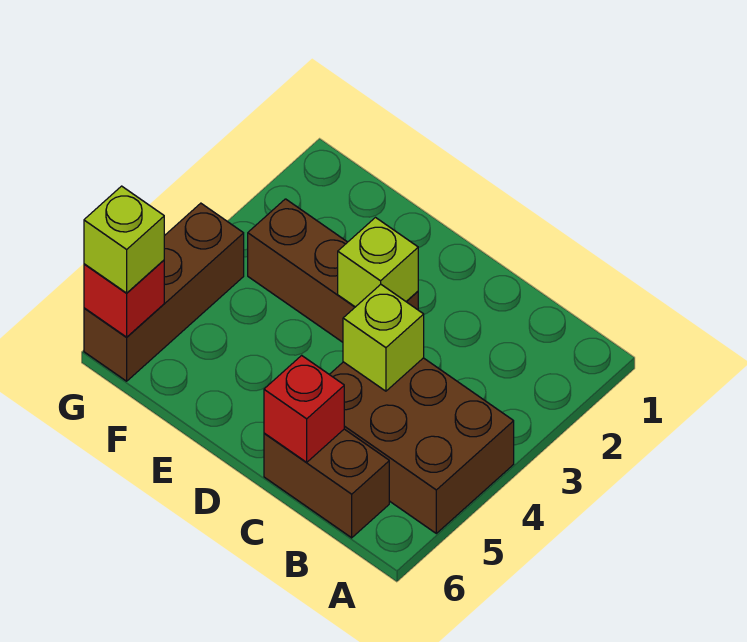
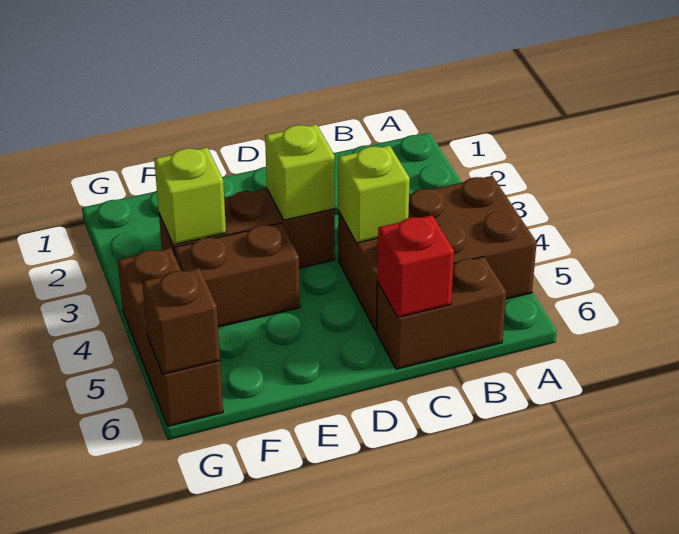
none -> brown 1x2 brick [174,223,300,327]
red 1x1 brick [84,260,164,337] -> brown 1x1 brick [142,268,220,374]
lime 1x1 brick [84,186,164,293] -> lime 1x1 brick moved to [154,147,226,245]

